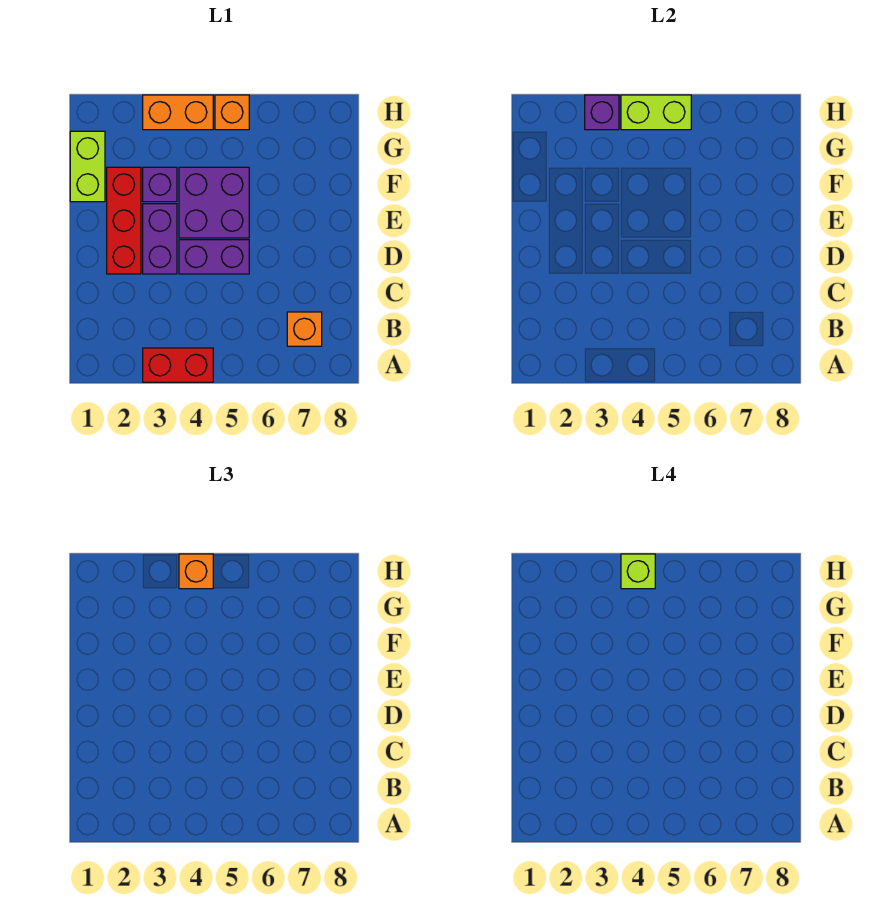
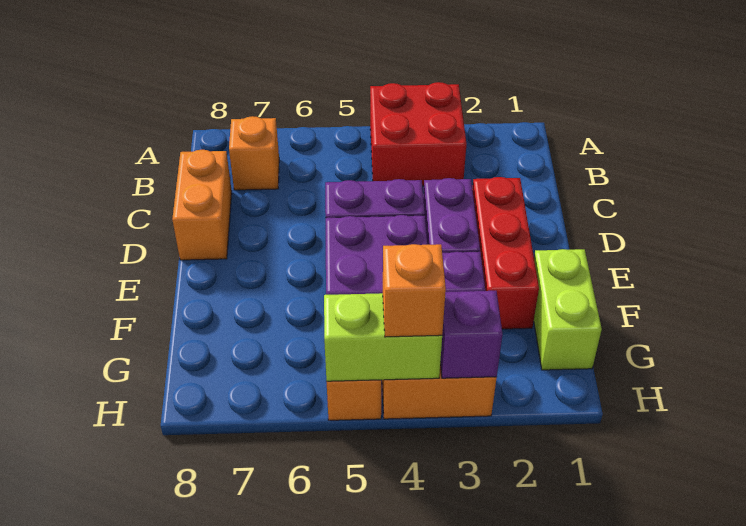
red 1x2 brick [143,348,213,382] -> red 2x2 brick [370,82,466,186]
none -> orange 1x2 brick [172,150,232,260]
lime 1x1 brick [621,554,655,589] -> none

